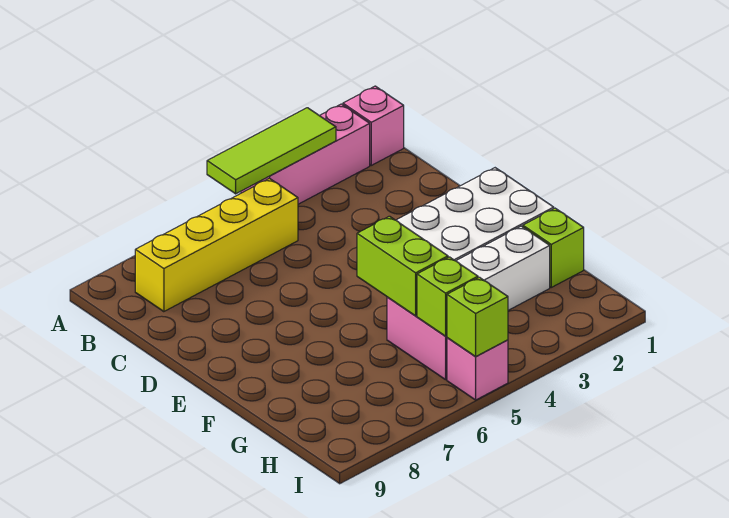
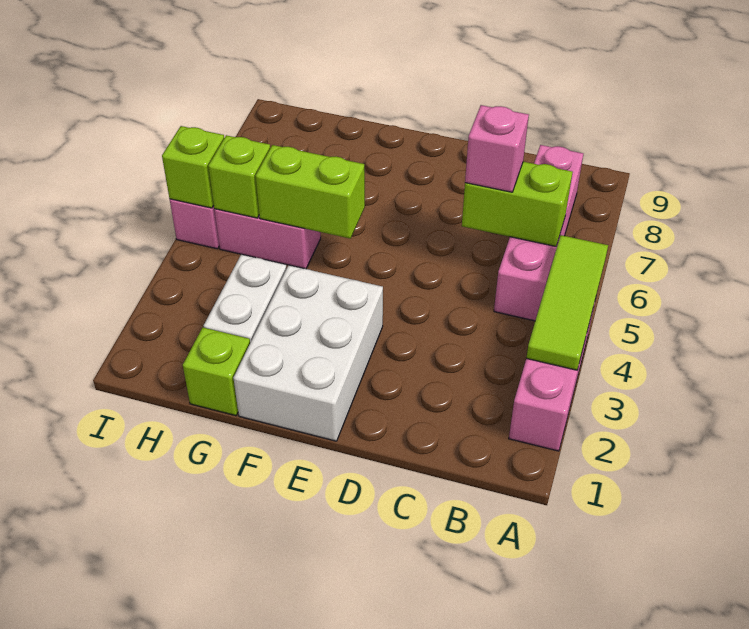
pink 1x1 brick [343,86,404,165] -> pink 1x1 brick moved to [465,105,529,192]
yellow 1x4 brick [135,178,298,312] -> pink 1x4 brick [494,145,583,321]
none -> lime 1x2 brick [462,162,573,246]

